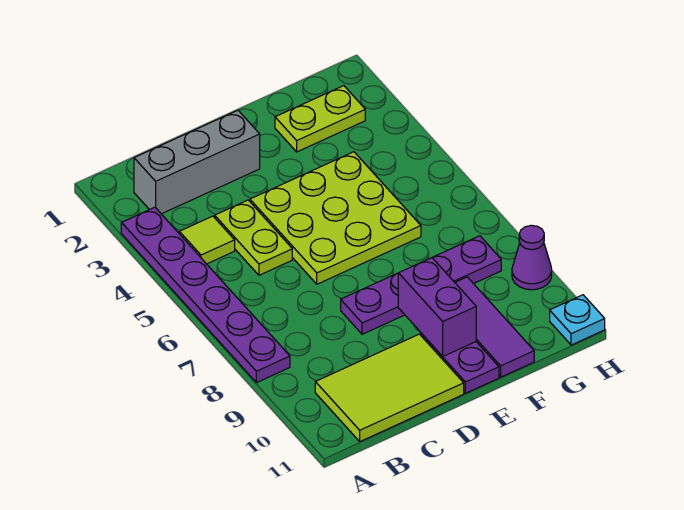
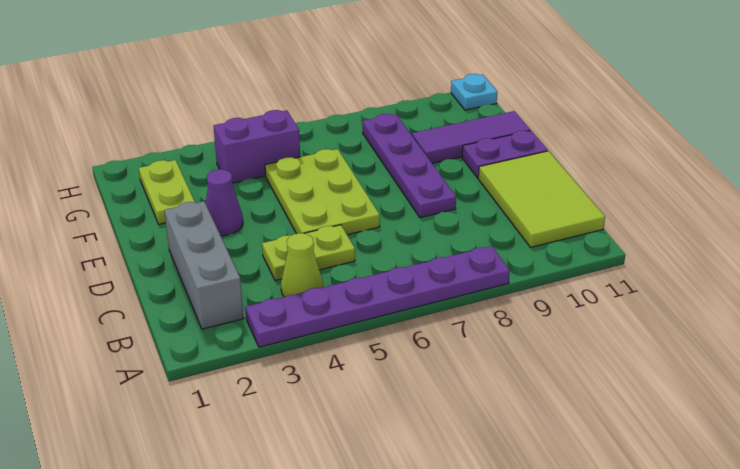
lime 1x1 tile [179,216,235,264] -> lime 1x1 cone [281,233,323,297]
lime 3x3 plate [250,152,421,284] -> lime 2x3 plate [265,149,380,235]
purple 1x2 brick [398,258,476,356] -> purple 1x2 brick moved to [214,110,300,183]
purple 1x1 cone [512,225,552,290] -> purple 1x1 cone moved to [205,169,243,236]

